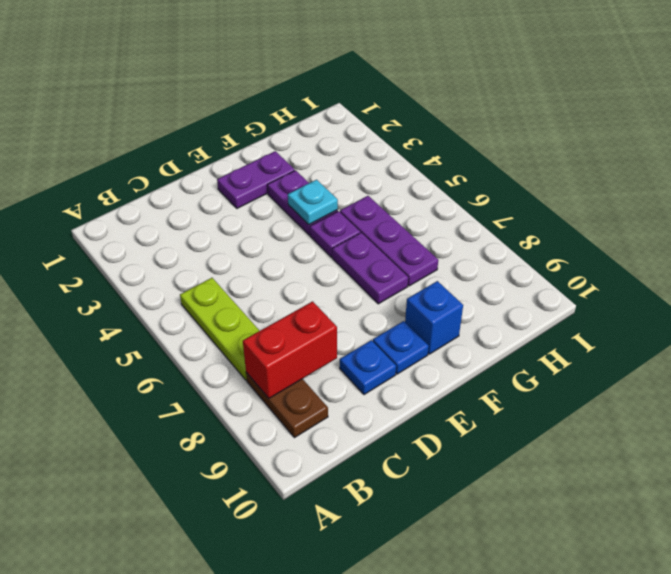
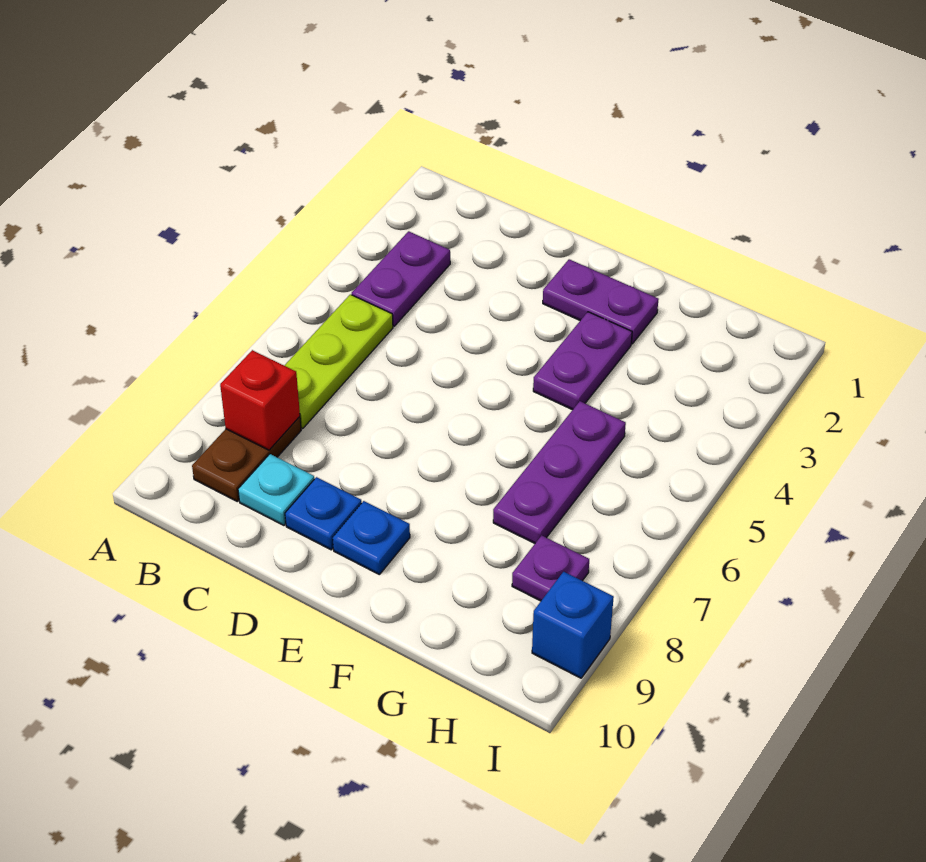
red 1x2 brick [243,301,337,398] -> red 1x1 brick [220,350,300,450]
cyan 1x1 plate [288,180,338,225] -> cyan 1x1 plate moved to [238,454,314,525]
purple 1x1 plate [310,211,360,257] -> purple 1x1 plate moved to [512,535,589,601]
purple 1x2 plate [332,233,408,304] -> purple 1x2 plate moved to [352,231,450,326]
blue 1x1 brick [405,281,463,354] -> blue 1x1 brick moved to [532,572,614,678]

